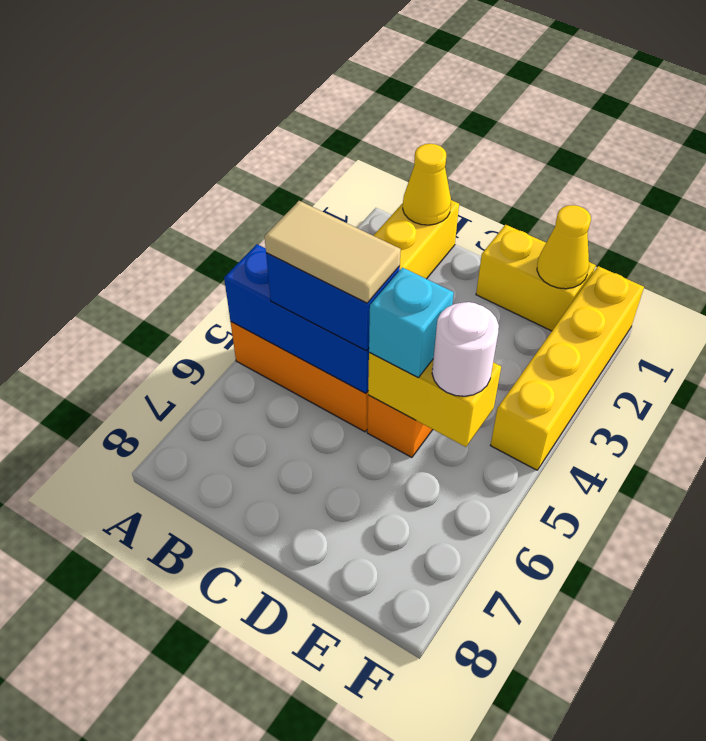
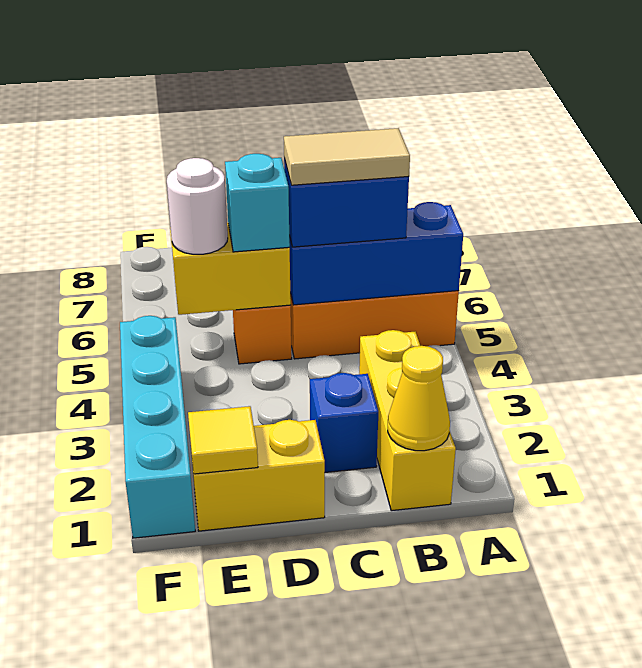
none -> blue 1x1 brick [310,373,378,472]
yellow 1x1 cone [537,205,591,289] -> yellow 1x1 tile [188,406,258,474]
yellow 1x4 brick [491,266,644,470] -> cyan 1x4 brick [120,316,195,538]

